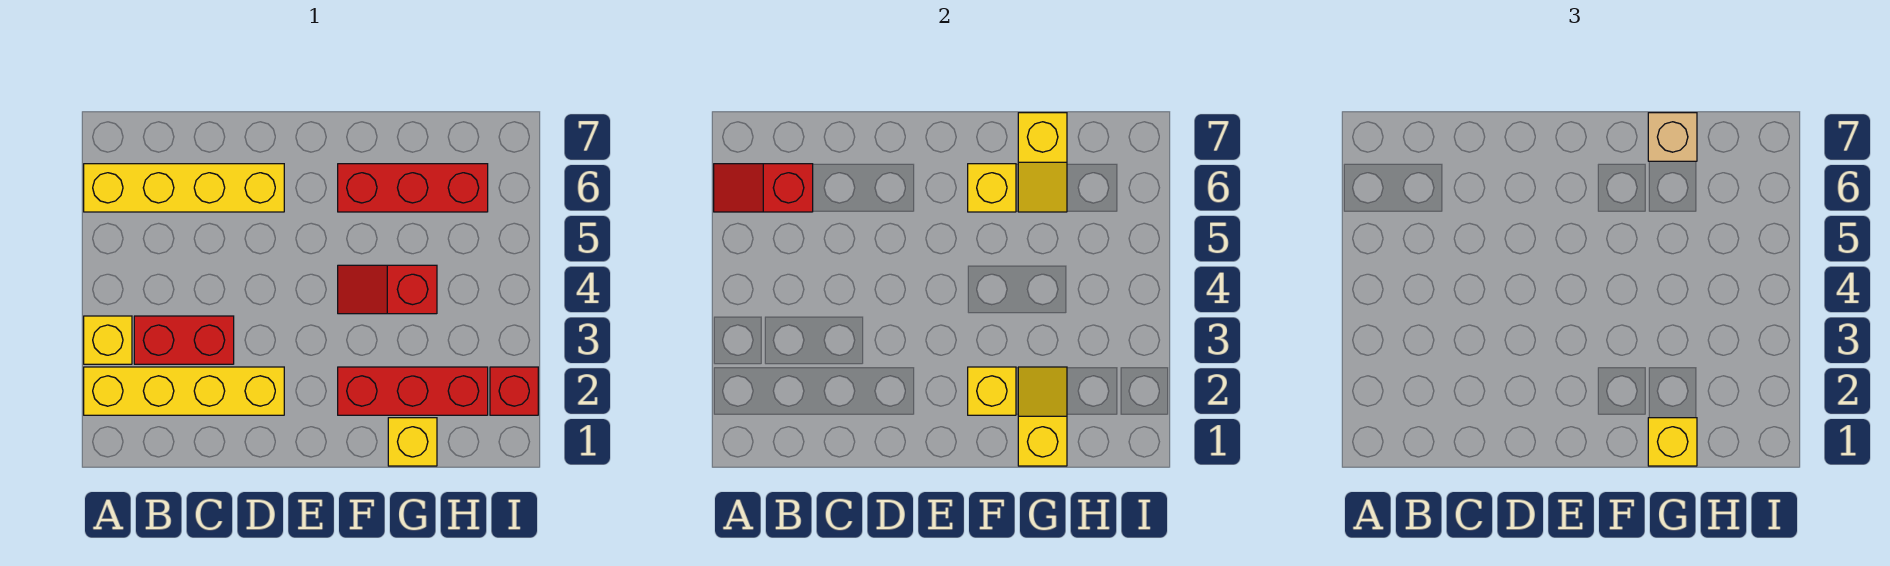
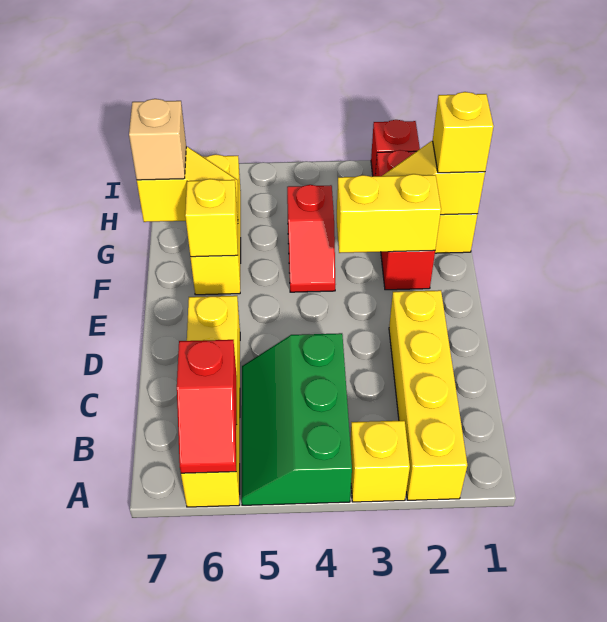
none -> green 2x3 slope [242,333,352,505]
red 1x2 brick [134,316,234,364] -> none
yellow 1x1 brick [968,367,1016,415] -> yellow 1x2 brick [337,174,441,253]
red 1x3 brick [338,164,488,212] -> yellow 1x3 brick [190,154,241,295]

